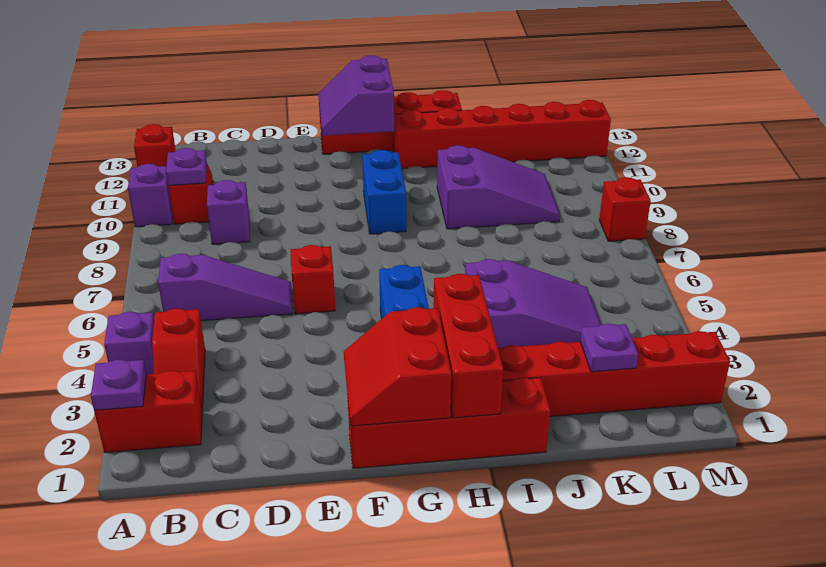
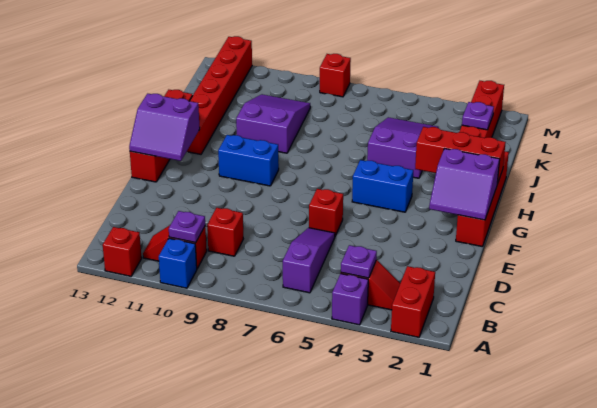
purple 1x1 plate [91,360,146,411] -> purple 1x1 plate moved to [341,245,377,278]
purple 1x1 brick [128,164,173,227] -> blue 1x1 brick [159,238,197,288]
purple 1x1 brick [207,180,250,244] -> red 1x1 brick [207,208,243,256]
red 2x2 slope [344,307,451,426] -> purple 2x2 slope [429,149,500,220]

